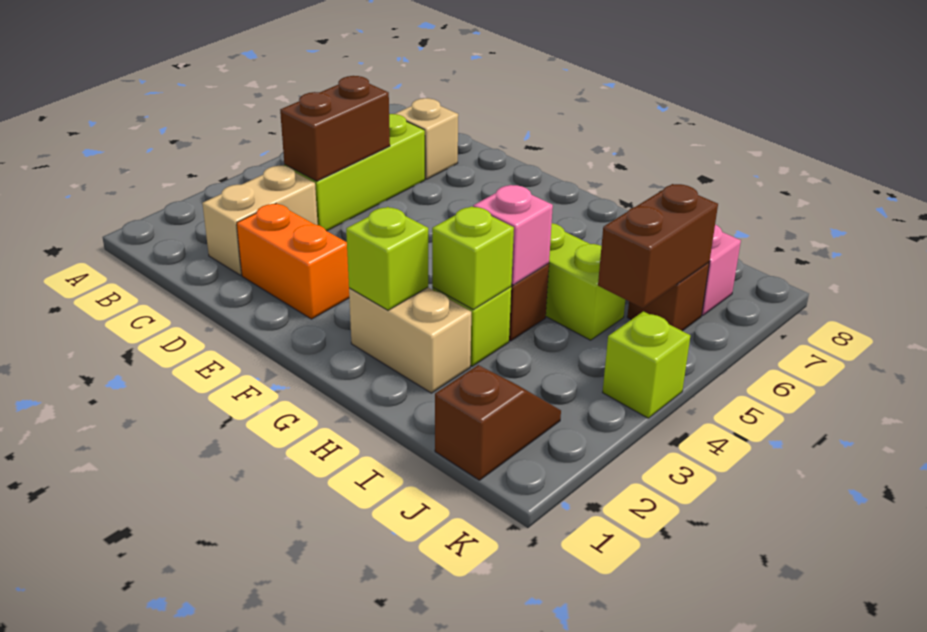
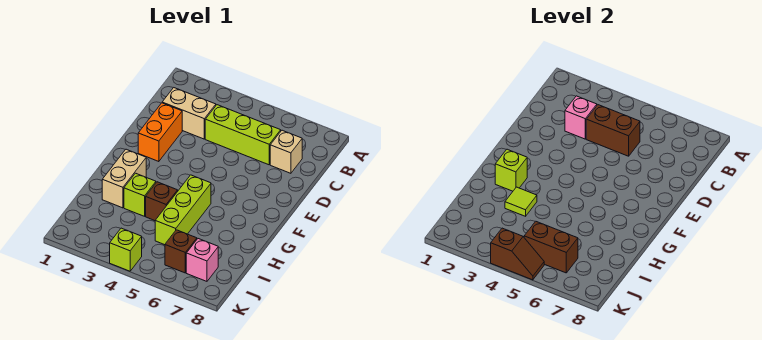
lime 1x1 brick [432,206,514,310] -> lime 1x1 tile [505,187,537,216]
pink 1x1 brick [473,185,553,285] -> pink 1x1 brick moved to [565,96,597,139]
brown 1x2 slope [435,365,561,480] -> brown 1x2 slope moved to [491,228,544,280]

